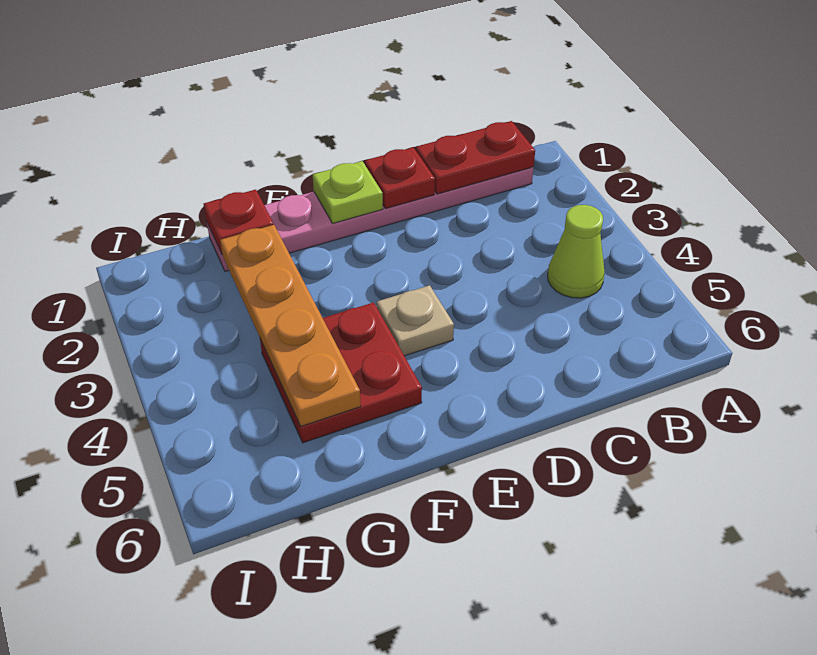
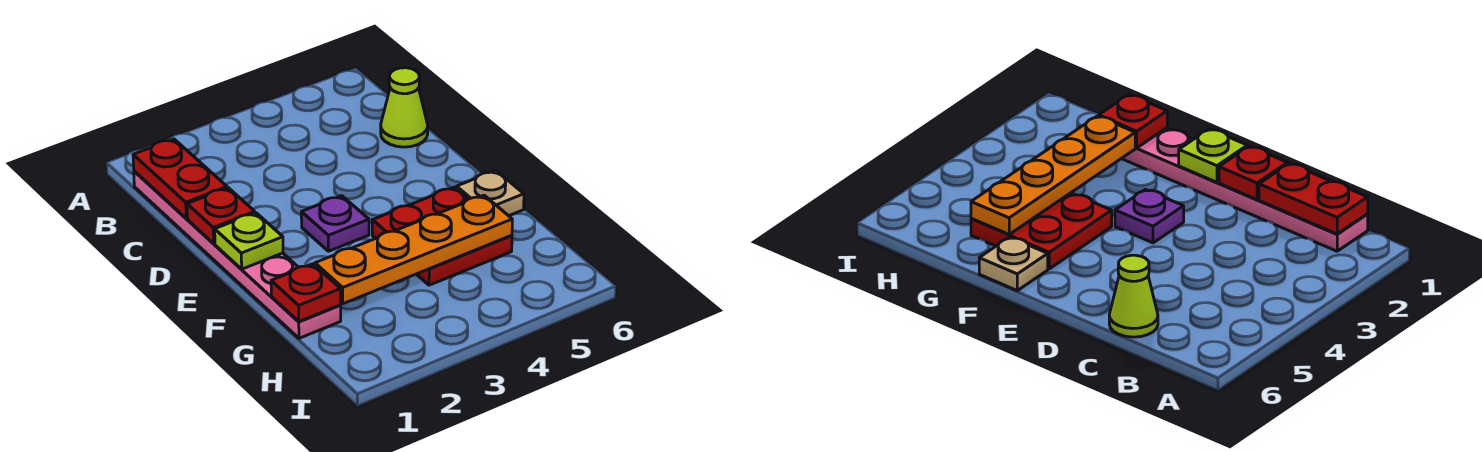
lime 1x1 cone [548,205,605,298] -> lime 1x1 cone moved to [381,68,428,147]
none -> purple 1x1 plate [301,196,369,251]
tan 1x1 plate [377,285,454,356] -> tan 1x1 plate moved to [457,171,524,216]

